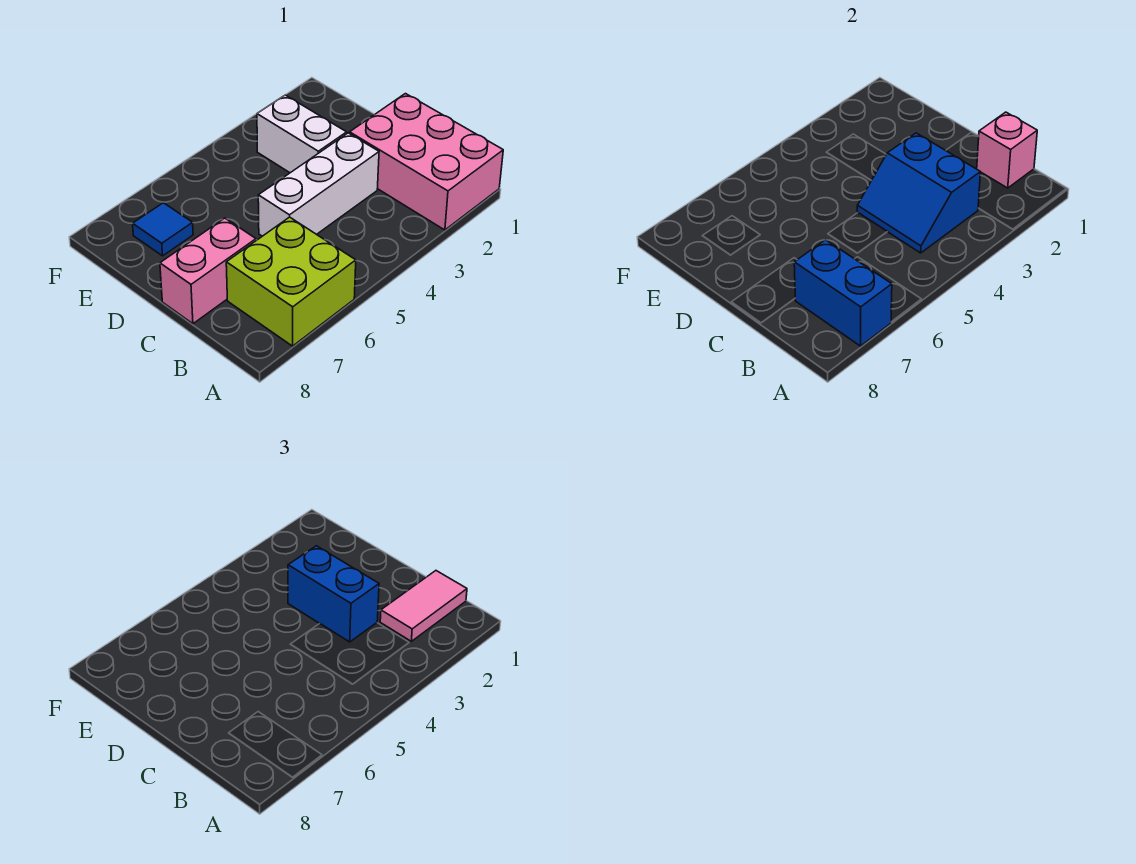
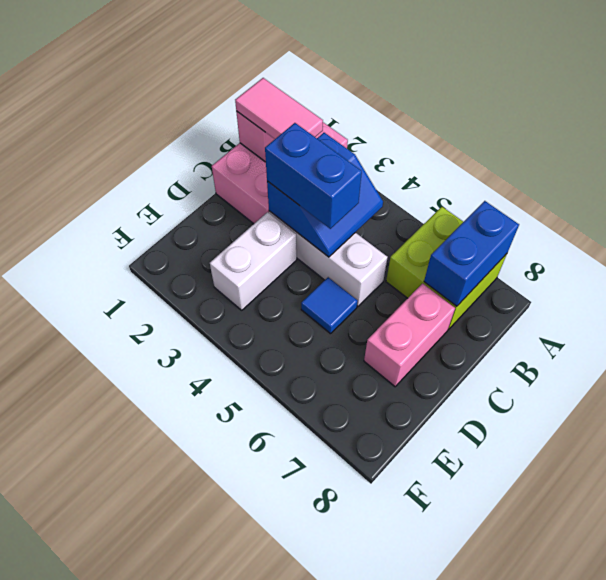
blue 1x2 brick [288,546,379,642] -> blue 1x2 brick turned to [265,123,362,229]
pink 1x2 brick [160,218,256,324] -> pink 1x2 brick turned to [364,283,455,387]
blue 1x1 tile [133,203,193,256] -> blue 1x1 tile moved to [301,277,358,334]

